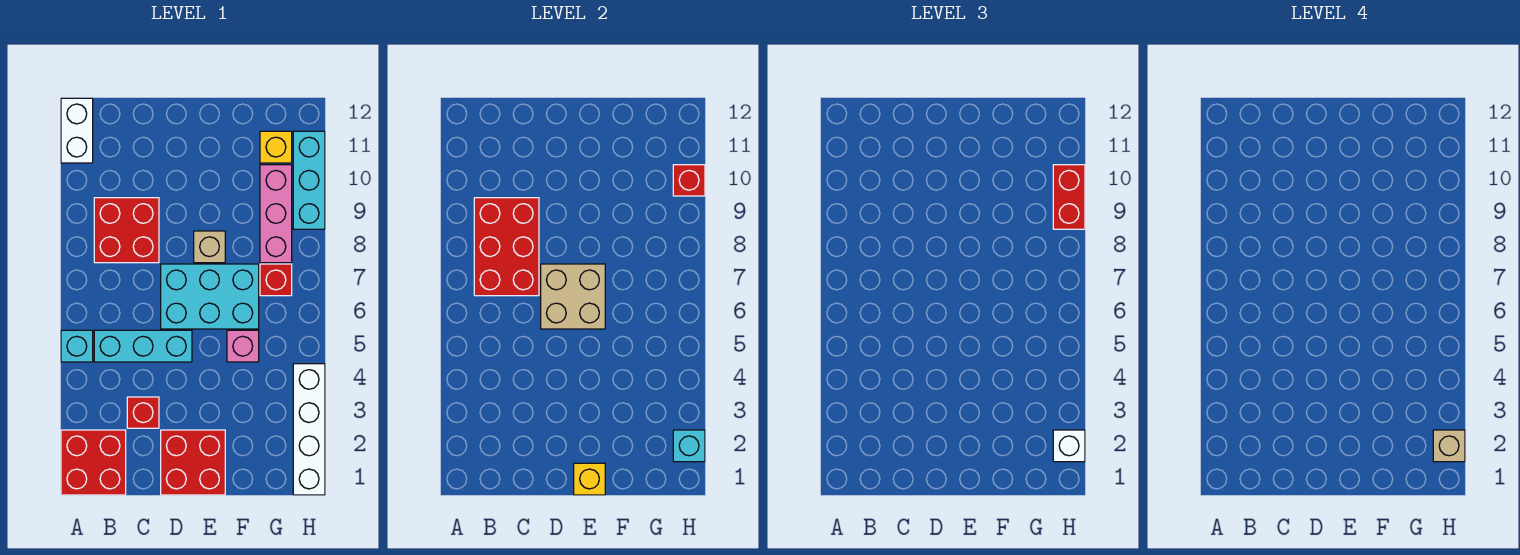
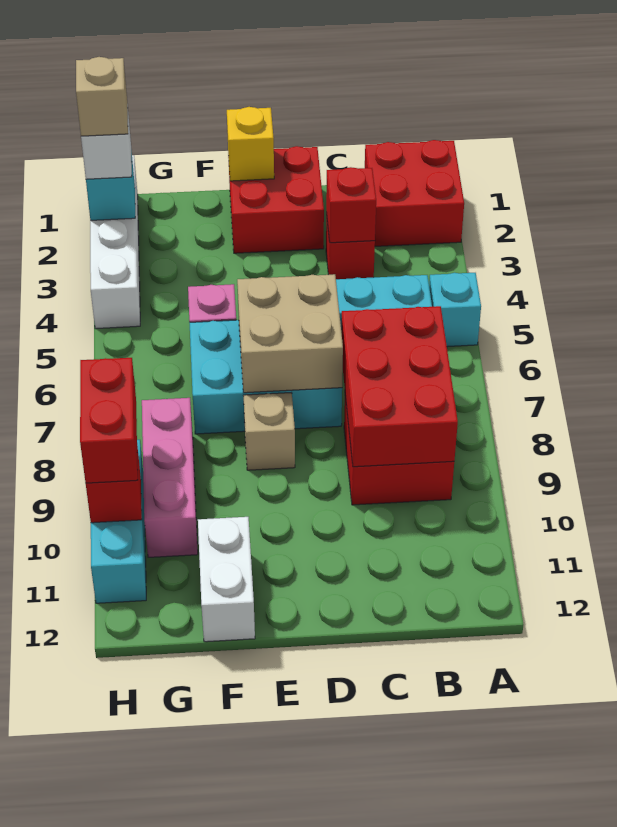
white 1x2 brick [61,98,93,163] -> white 1x2 brick moved to [198,517,255,642]
red 1x1 brick [260,264,292,296] -> red 1x1 brick moved to [326,167,376,243]
yellow 1x1 brick [260,131,292,163] -> none

